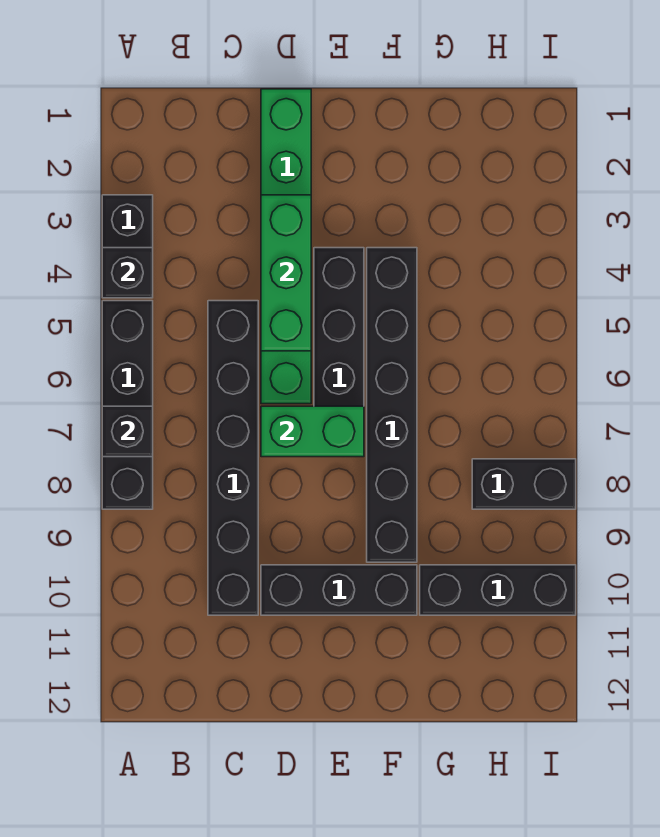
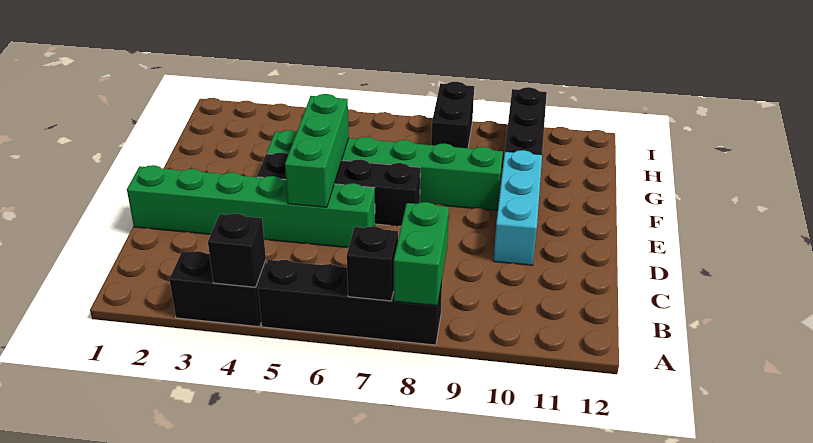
black 1x6 brick [208,301,258,615] -> none
green 1x3 brick [261,195,311,351] -> green 1x3 brick turned to [285,94,349,207]
green 1x2 brick [261,406,364,457] -> green 1x2 brick moved to [394,202,449,306]
black 1x3 brick [261,565,417,615] -> cyan 1x3 brick [493,150,542,265]
black 1x6 brick [367,248,417,562] -> green 1x6 brick [267,130,503,210]

